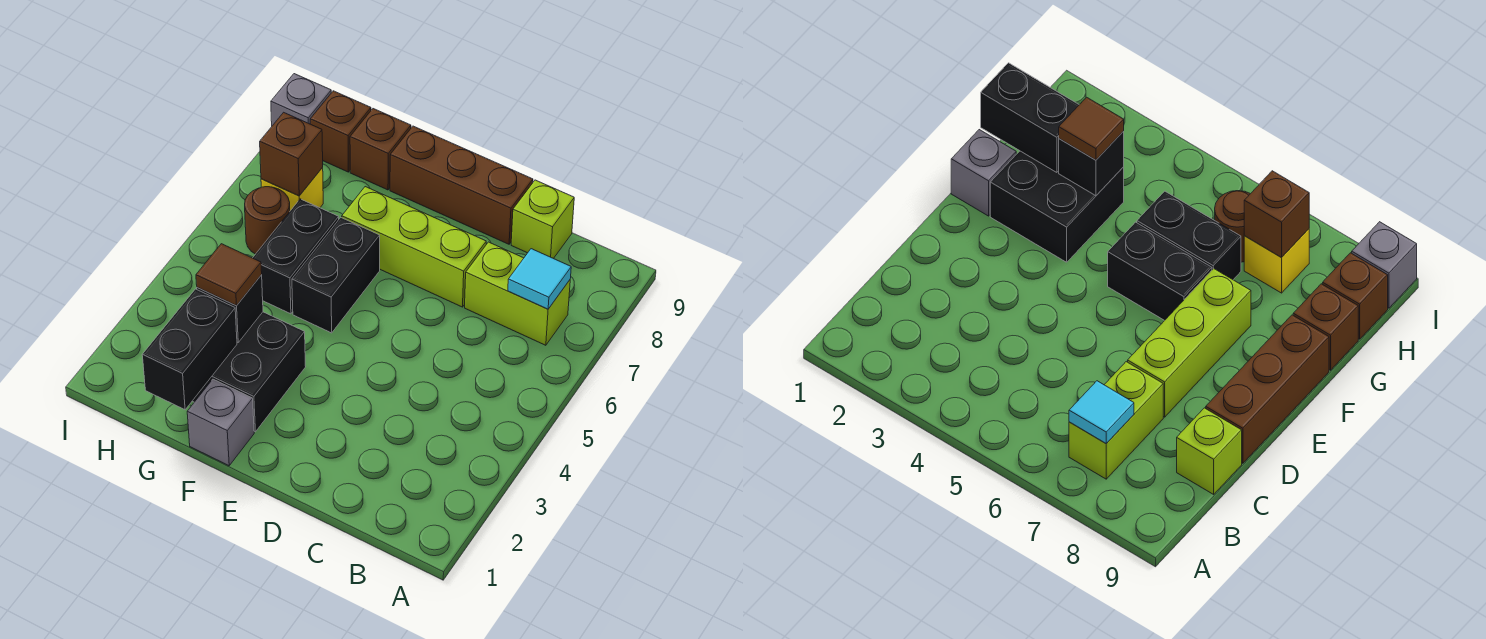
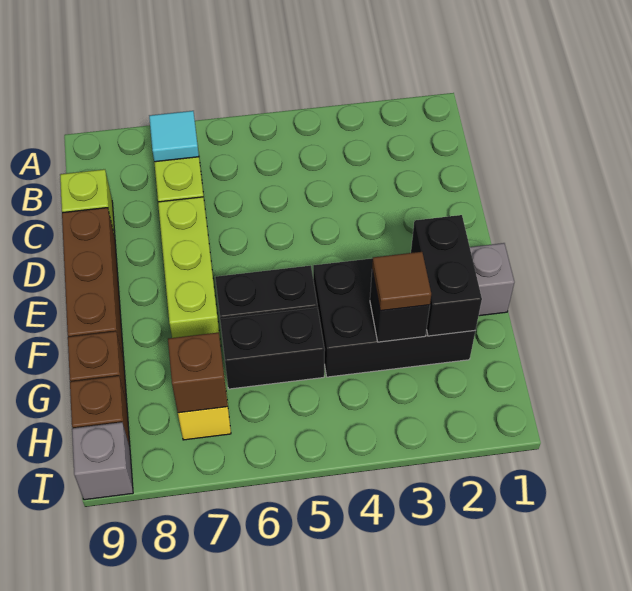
black 2x2 brick [193,312,306,432] -> black 2x3 brick [313,258,475,377]
black 1x2 brick [142,289,237,410] -> black 1x2 brick turned to [411,215,482,336]
brown 1x1 round brick [245,187,290,254] -> none

